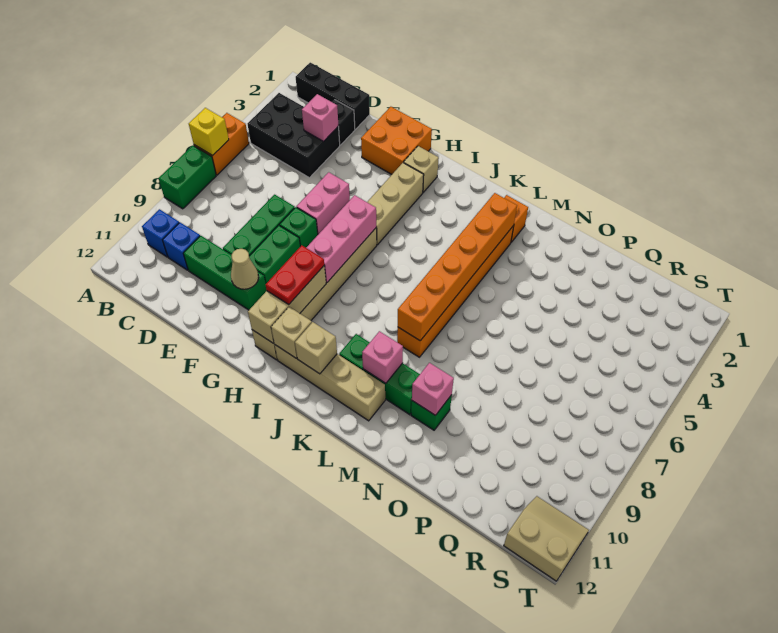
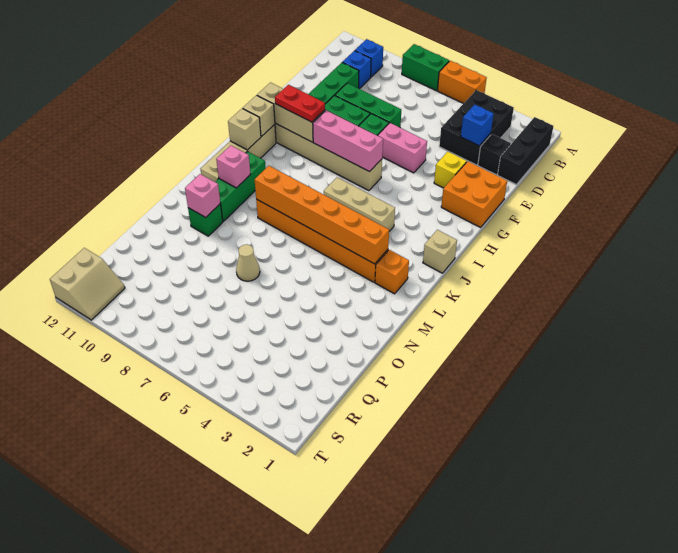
yellow 1x1 brick [189,108,229,156] -> yellow 1x1 brick moved to [434,152,467,188]
pink 1x1 brick [302,94,339,141] -> blue 1x1 brick [461,105,494,146]
tan 1x1 cone [231,249,258,289] -> tan 1x1 cone moved to [236,245,260,281]
tan 1x1 brick [404,146,439,192] -> tan 1x1 brick moved to [423,230,457,273]
tan 1x3 brick [367,163,424,245] -> tan 1x3 brick moved to [324,177,395,231]

